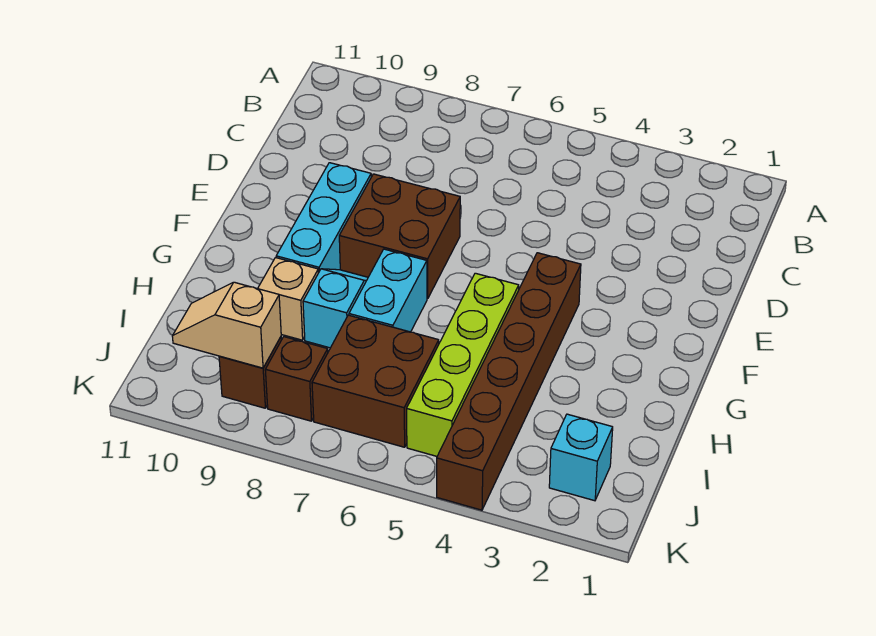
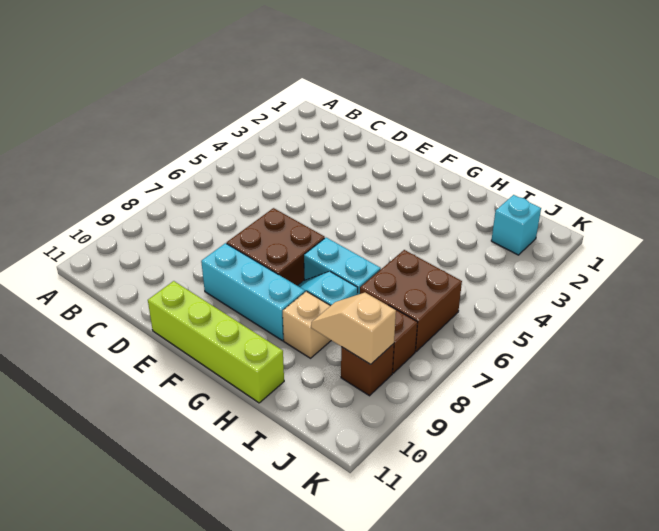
brown 1x6 brick [437,253,581,510] -> none
lime 1x4 brick [407,273,519,456] -> lime 1x4 brick moved to [148,281,284,403]
tan 1x2 slope [172,282,281,368] -> tan 1x2 slope turned to [311,293,396,364]

